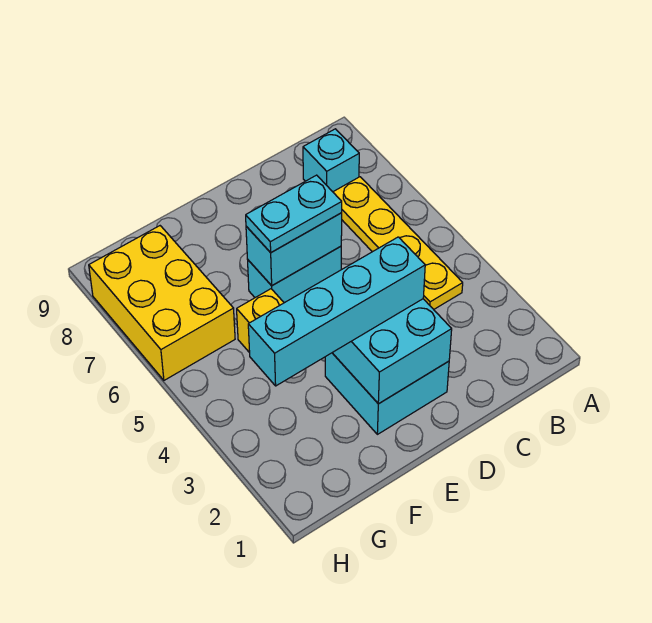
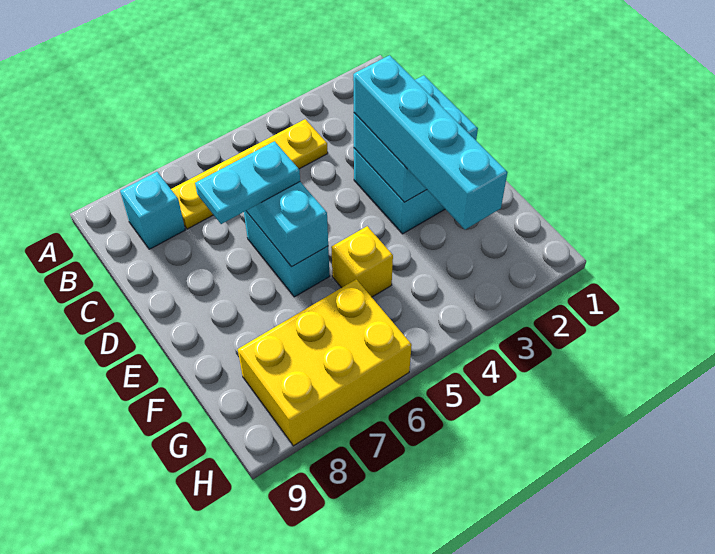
cyan 1x2 plate [246,175,342,253] -> cyan 1x2 plate turned to [195,141,300,224]

